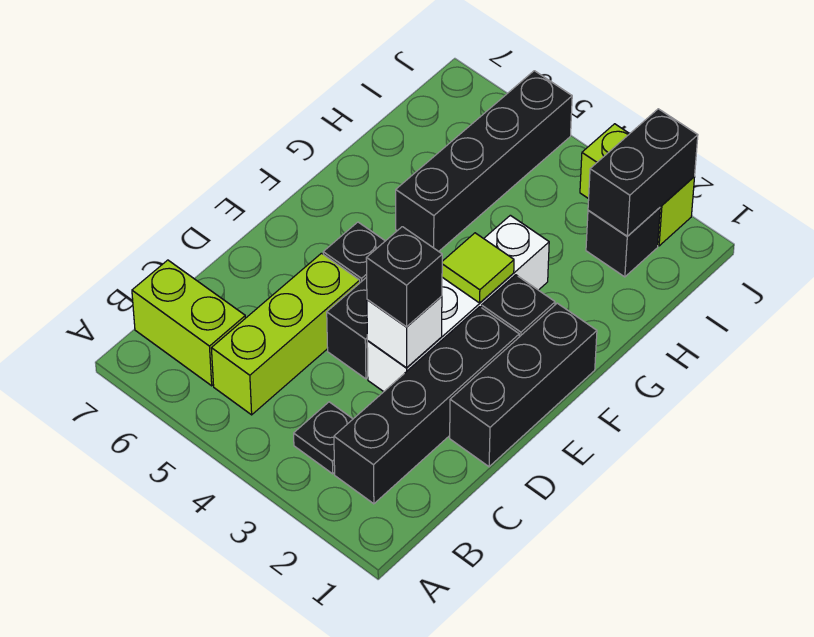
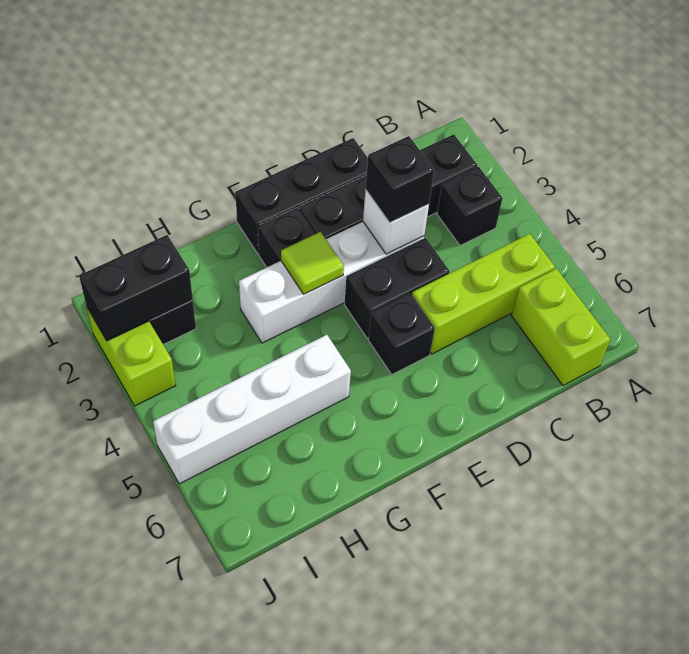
black 1x1 plate [294,402,353,474] -> black 1x1 brick [437,167,503,246]
black 1x4 brick [396,71,572,251] -> white 1x4 brick [153,335,351,484]

